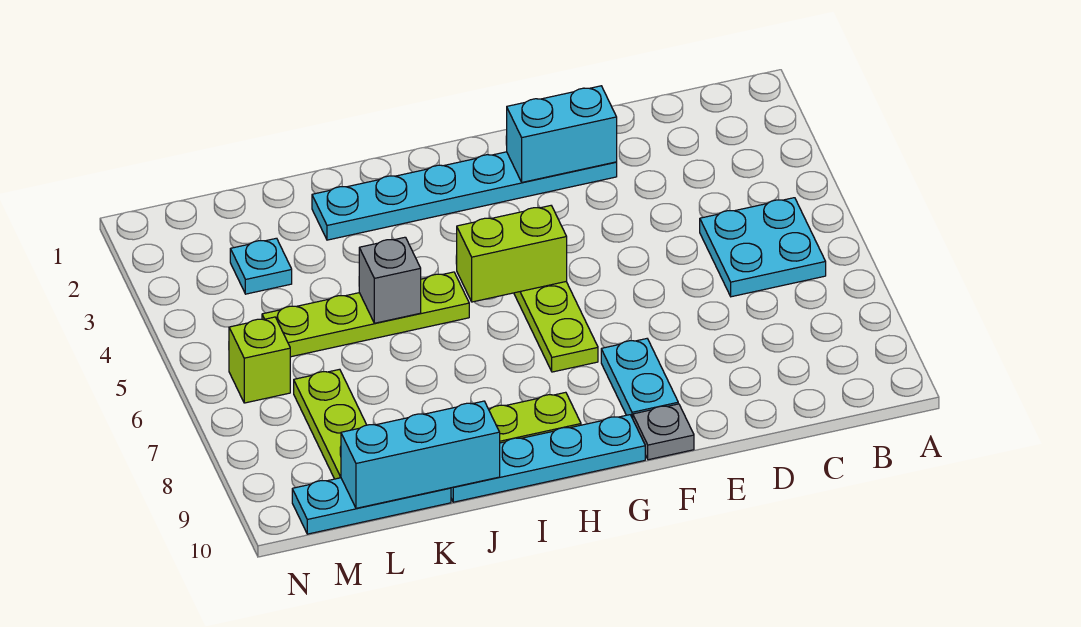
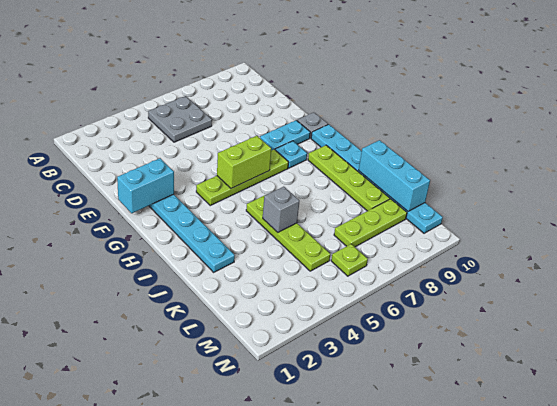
cyan 2x2 plate [700,198,826,297] -> grey 2x2 plate [148,96,212,142]
cyan 1x2 brick [507,86,617,182] -> cyan 1x2 brick turned to [117,158,174,213]
lime 1x2 brick [457,206,567,302] -> lime 1x2 brick turned to [217,136,271,189]
cyan 1x1 plate [230,238,292,294] -> cyan 1x1 plate moved to [275,141,307,168]
lime 1x1 brick [229,317,290,403] -> lime 1x1 plate [331,244,368,276]

